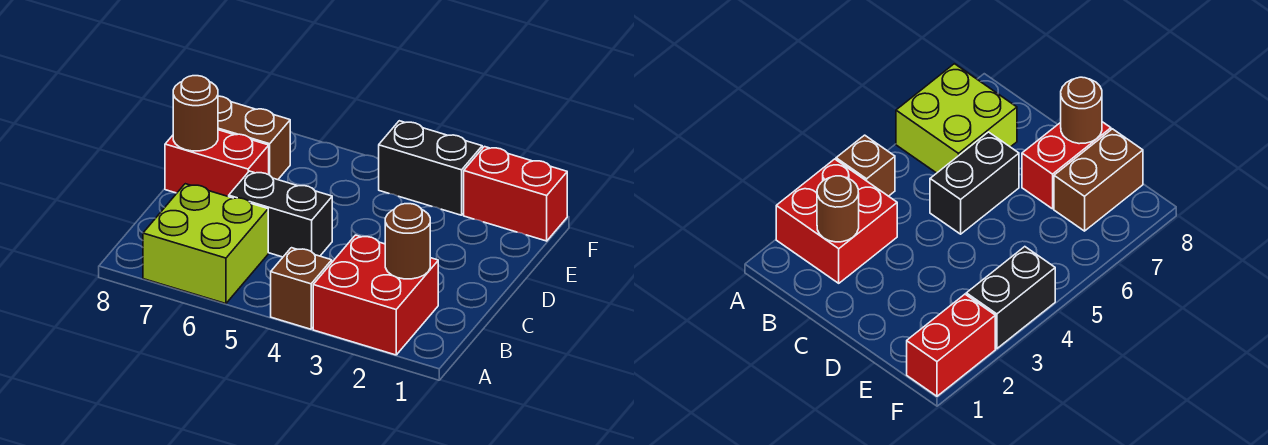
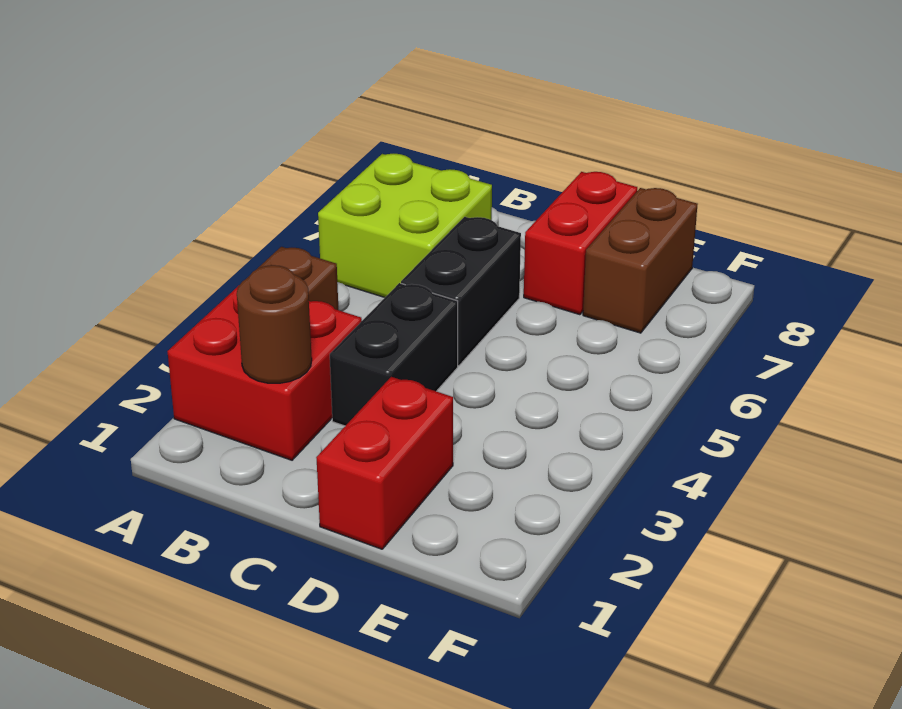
brown 1x1 round brick [173,76,218,151] -> none
red 1x2 brick [464,147,567,241] -> red 1x2 brick moved to [316,377,453,549]
black 1x2 brick [379,121,482,215] -> black 1x2 brick moved to [330,283,458,426]

